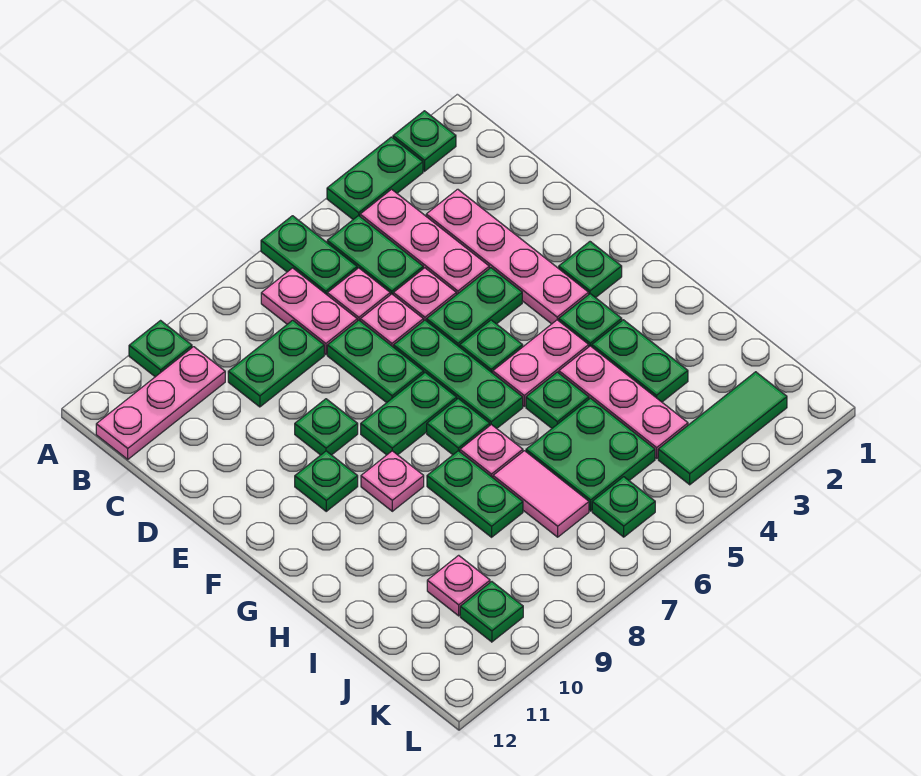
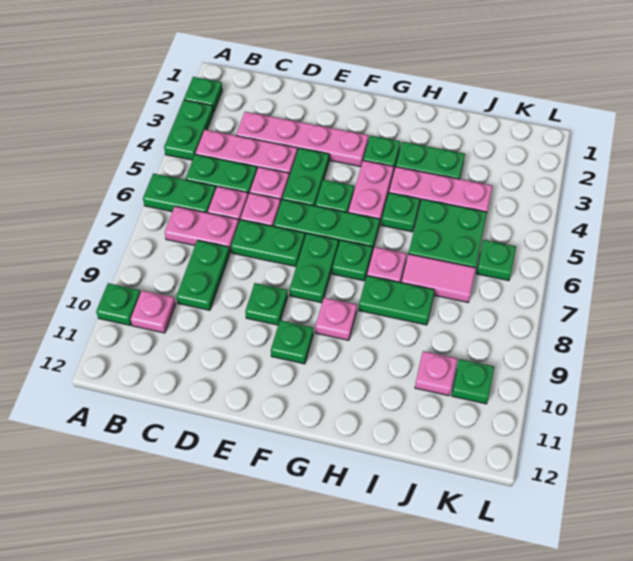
pink 1x3 plate [96,347,225,459] -> pink 1x1 plate [131,291,176,333]
green 1x1 plate [559,242,622,298] -> none
green 1x3 tile [658,372,787,485] -> none

